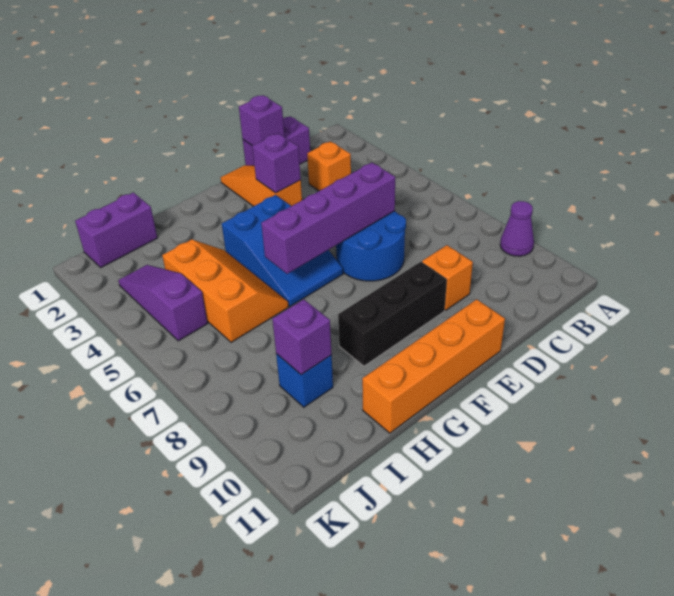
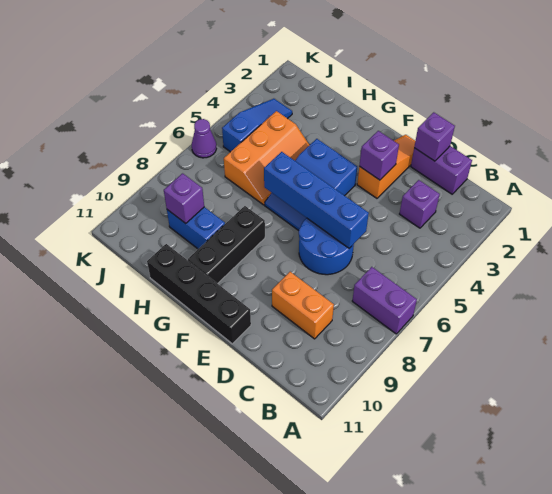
purple 1x1 cone [500,201,534,256] -> purple 1x1 cone moved to [192,119,216,158]
orange 1x1 brick [307,141,351,191] -> purple 1x1 brick [400,180,440,228]
purple 1x4 brick [261,163,395,274] -> blue 1x4 brick [264,152,369,248]
orange 1x1 brick [422,245,473,310] -> orange 1x2 brick [272,272,334,339]
black 1x3 brick [338,262,447,366] -> black 1x3 brick turned to [188,206,265,284]
orange 1x4 brick [362,299,505,433] -> black 1x4 brick [147,244,251,344]
purple 1x2 brick [75,192,157,267] -> purple 1x2 brick moved to [352,267,417,334]
blue 1x1 brick [276,354,333,407] -> blue 1x2 brick [167,207,225,249]
purple 1x3 slope [118,265,208,341] -> blue 1x3 slope [222,99,292,152]

